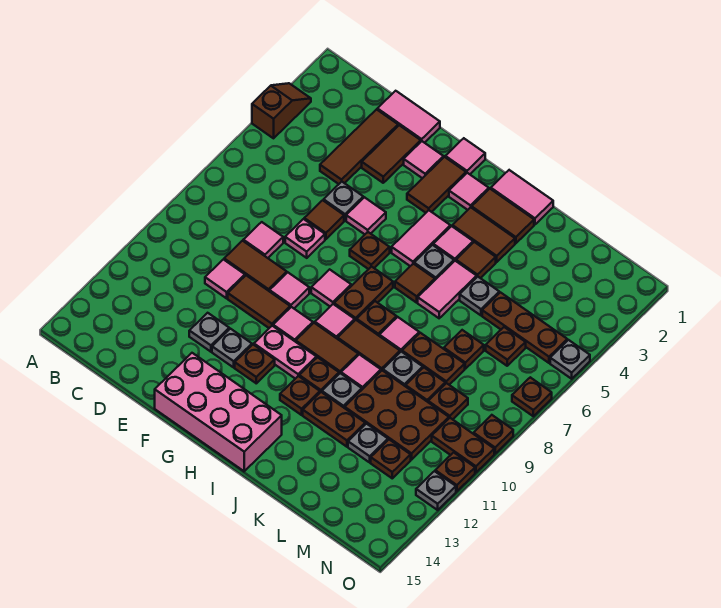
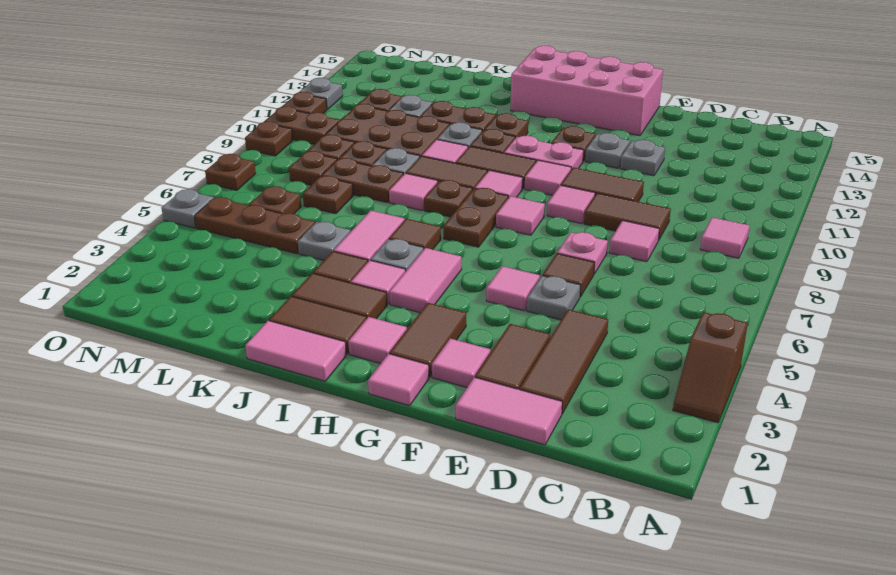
pink 1x1 tile [205,259,245,298] -> pink 1x1 tile moved to [700,217,750,258]
brown 1x1 plate [350,232,390,269] -> brown 1x1 plate moved to [289,151,337,185]

